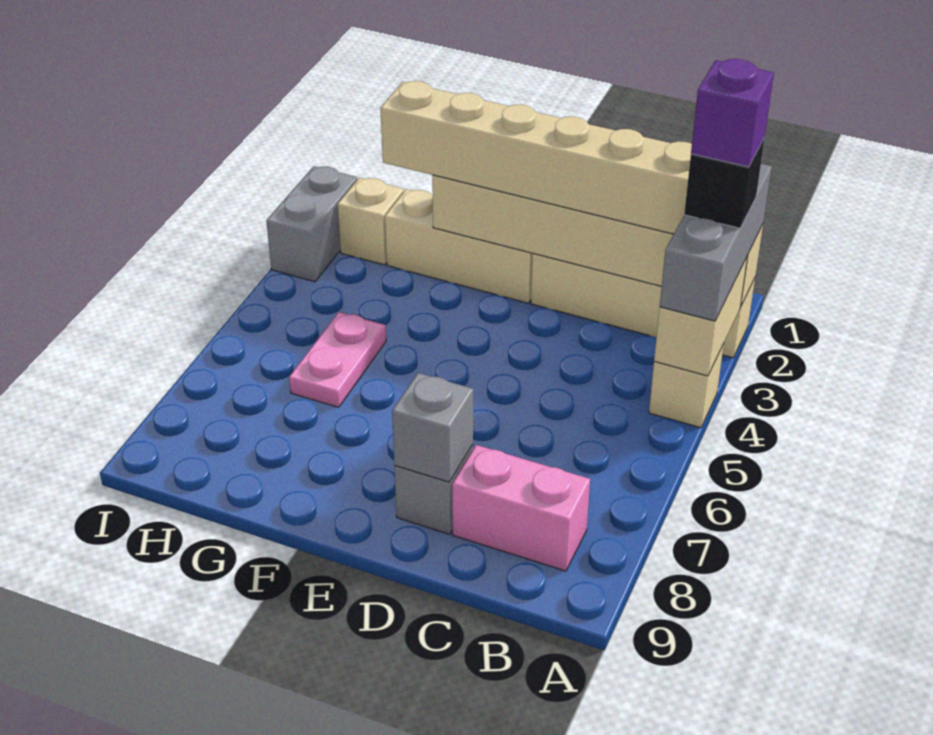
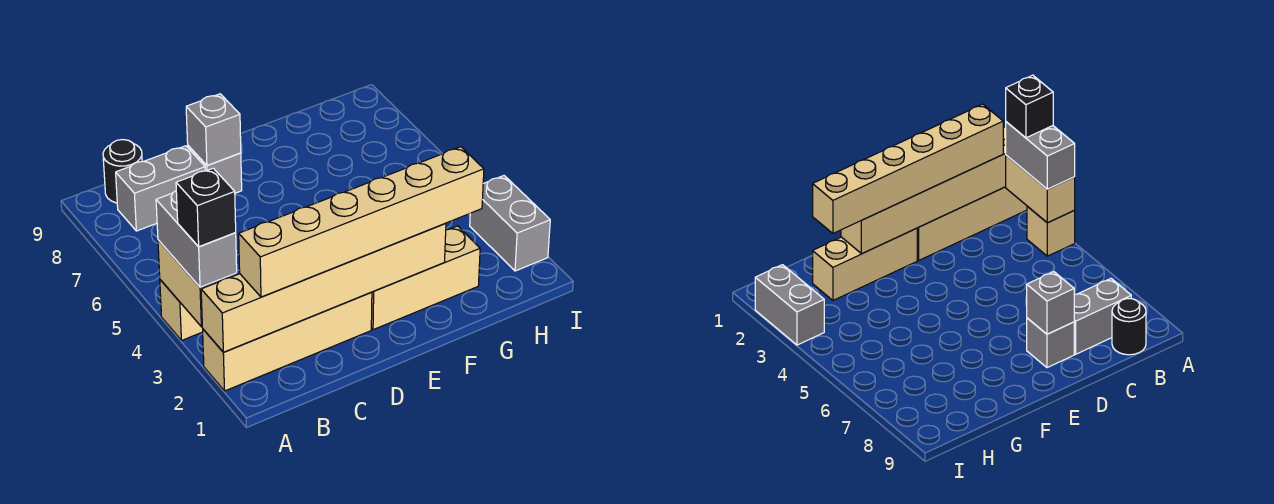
grey 1x3 brick [660,164,772,321] -> grey 1x2 brick [156,191,237,287]
purple 1x1 brick [691,59,774,167] -> none
pink 1x2 brick [452,445,590,571] -> grey 1x2 brick [116,146,205,231]
none -> black 1x1 round brick [103,140,142,203]
pink 1x2 plate [289,312,386,407] -> none
tan 1x1 brick [338,178,404,265] -> none

